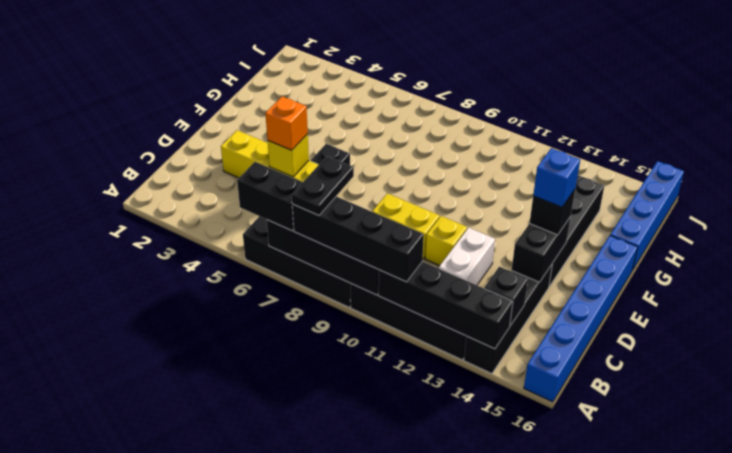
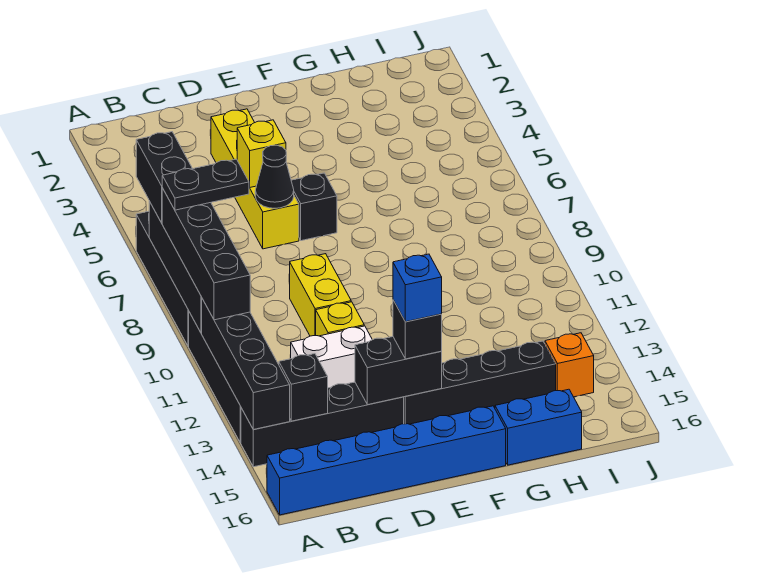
orange 1x1 brick [265,96,308,150] -> orange 1x1 brick moved to [545,333,594,397]
none -> black 1x1 cone [255,145,294,208]
blue 1x4 brick [610,161,684,269] -> blue 1x2 brick [495,389,582,465]

